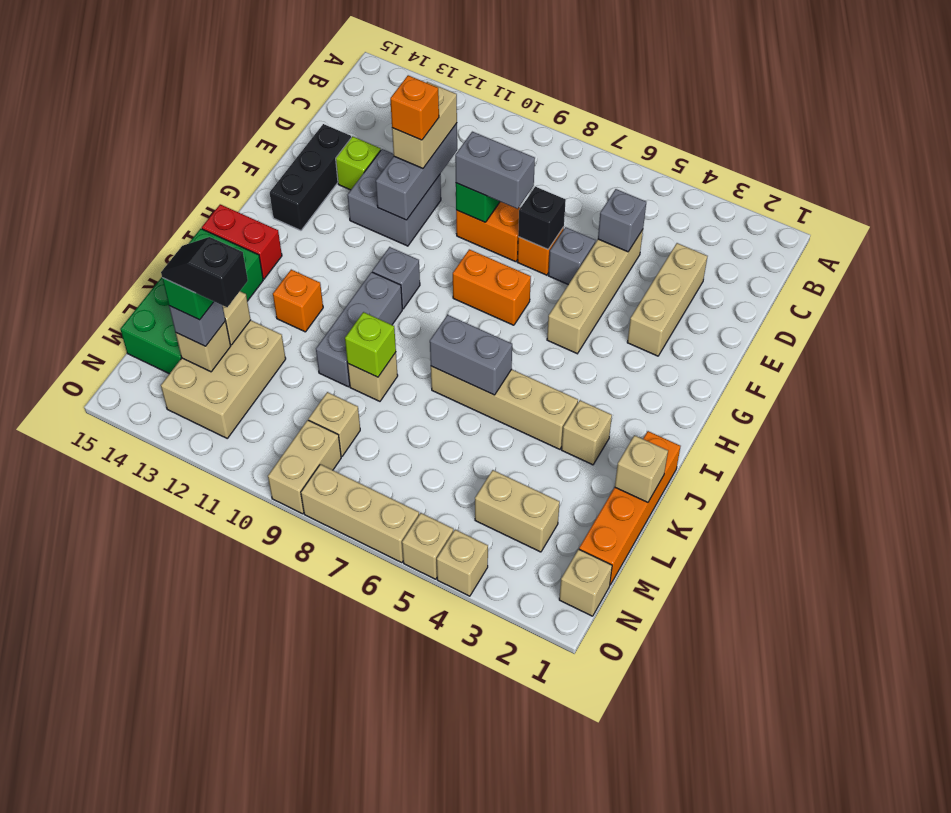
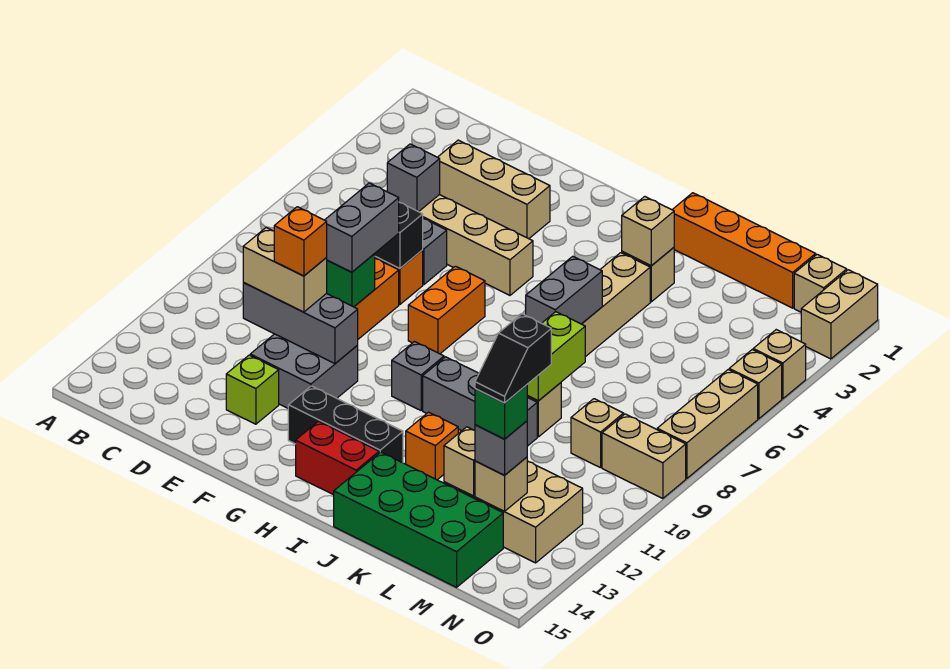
black 1x3 brick [270,124,351,230] -> black 1x3 brick moved to [288,386,403,463]
red 1x2 brick [202,204,282,279] -> red 1x2 brick turned to [296,421,379,495]
tan 1x1 brick [615,435,668,502] -> tan 1x1 brick moved to [622,197,674,266]
lime 1x1 brick [345,312,396,377] -> lime 1x2 brick [527,312,585,401]
tan 1x2 brick [475,470,560,552] -> tan 1x2 brick moved to [801,270,878,359]

